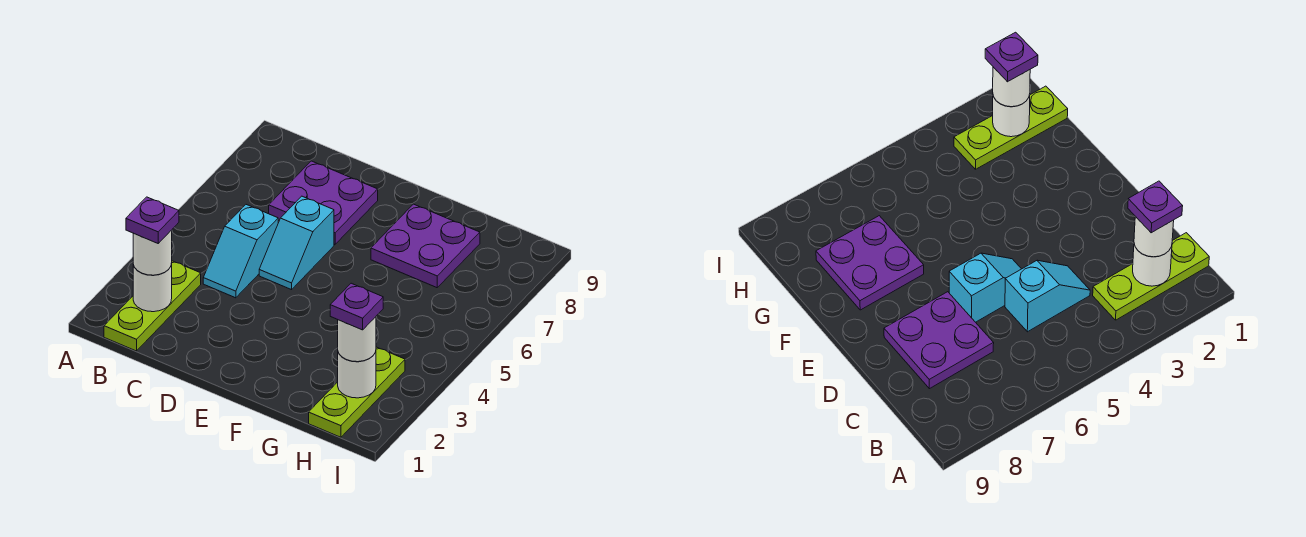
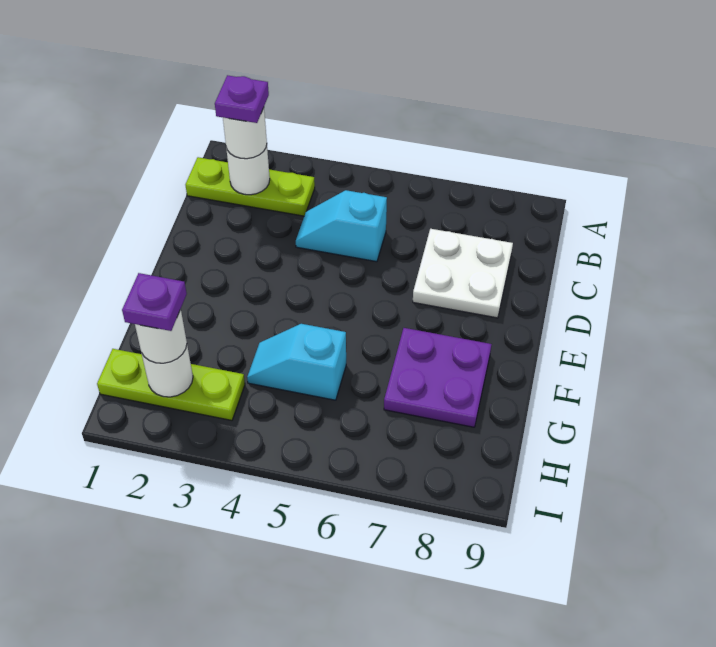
purple 2x2 plate [269,161,378,244] -> white 2x2 plate [413,229,513,318]
cyan 1x2 slope [259,196,334,290] -> cyan 1x2 slope moved to [247,324,346,400]

